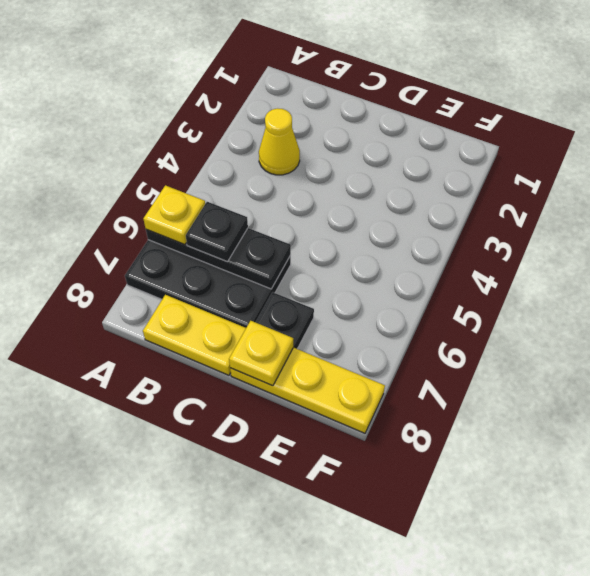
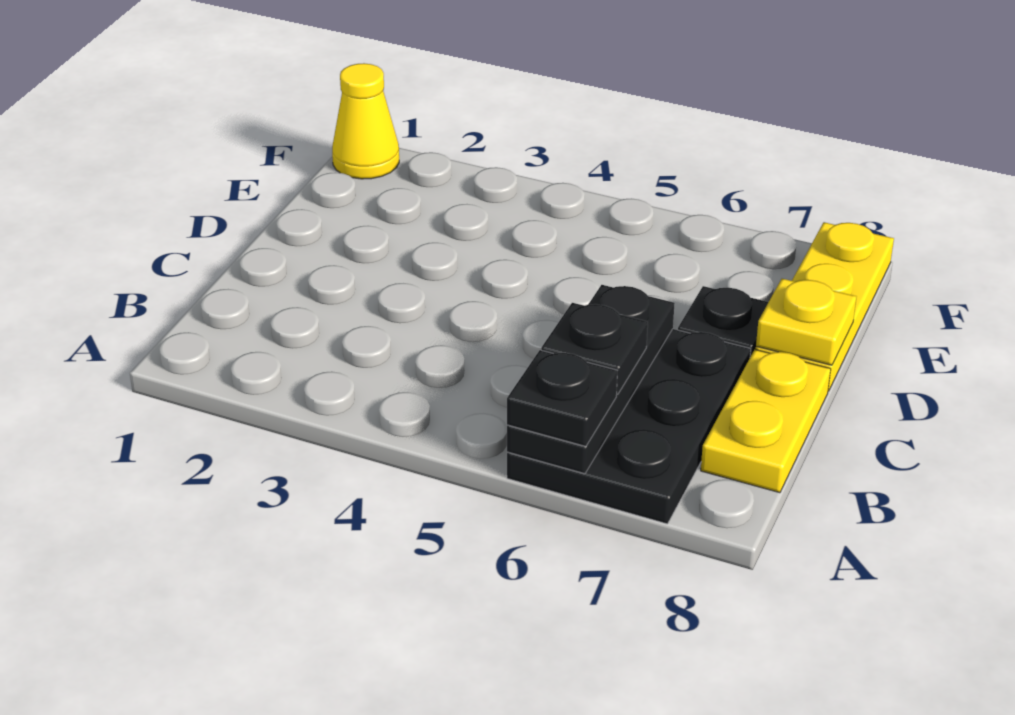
yellow 1x1 plate [143,185,205,245] -> black 1x1 plate [507,350,617,446]
yellow 1x1 cone [259,108,300,175] -> yellow 1x1 cone moved to [332,63,399,179]

